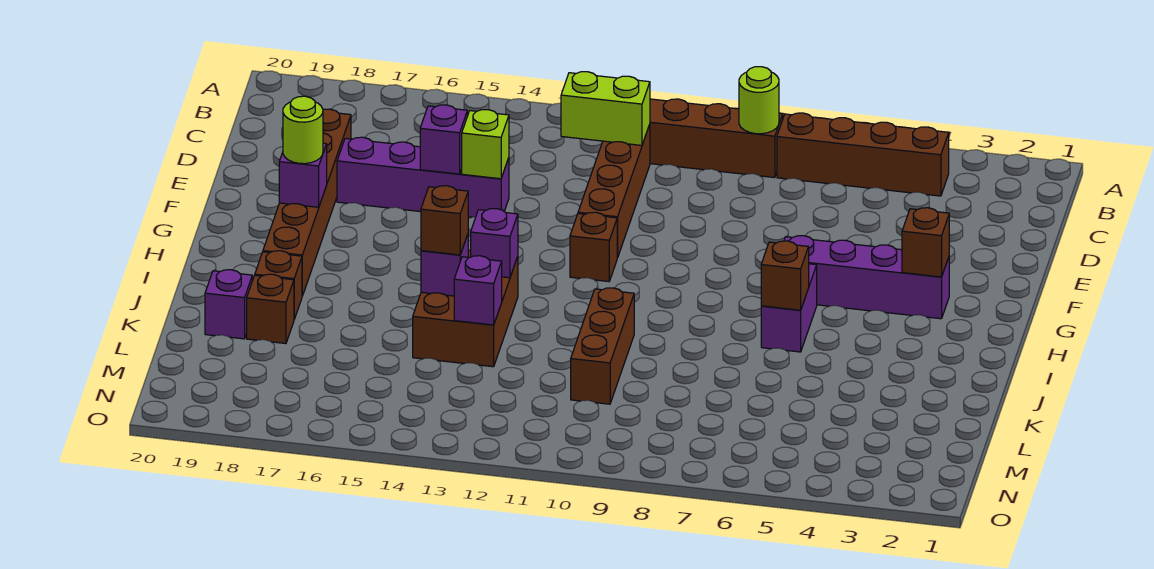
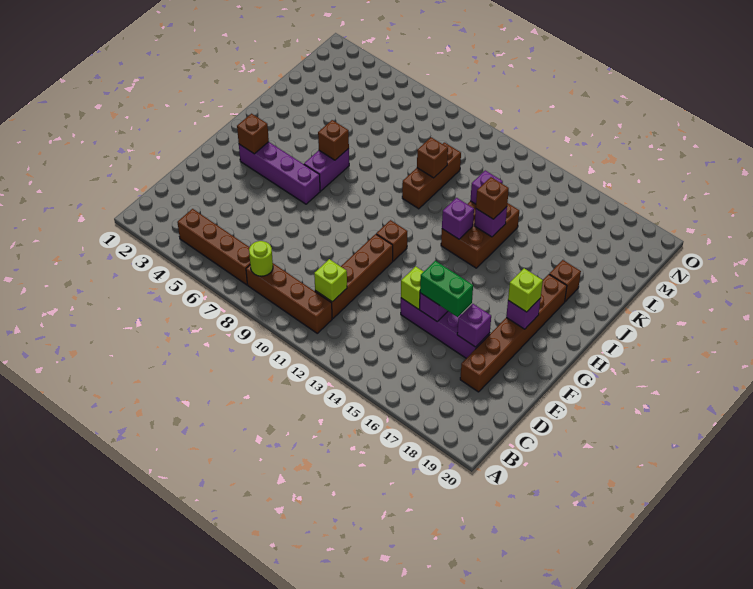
lime 1x2 brick [561,72,650,145] -> lime 1x1 brick [314,259,347,302]
none -> green 1x2 brick [420,261,473,317]
lime 1x1 round brick [283,96,323,164] -> lime 1x1 brick [508,268,543,312]
brown 1x1 brick [247,274,294,344] -> brown 1x1 brick moved to [417,137,448,178]
purple 1x1 brick [205,270,252,339] -> purple 1x1 brick moved to [457,304,491,347]

